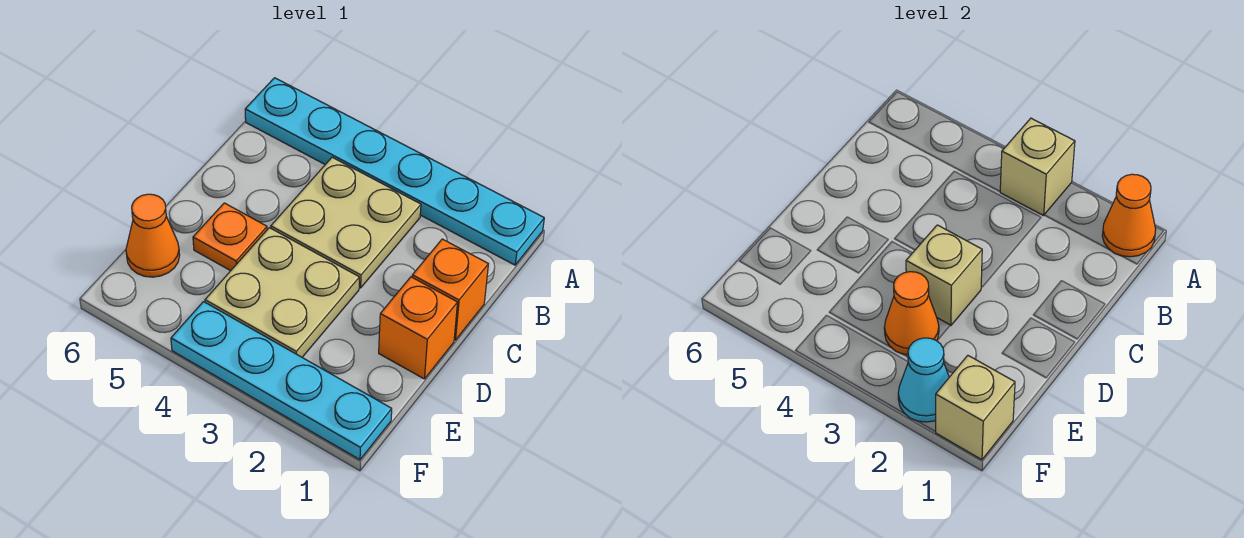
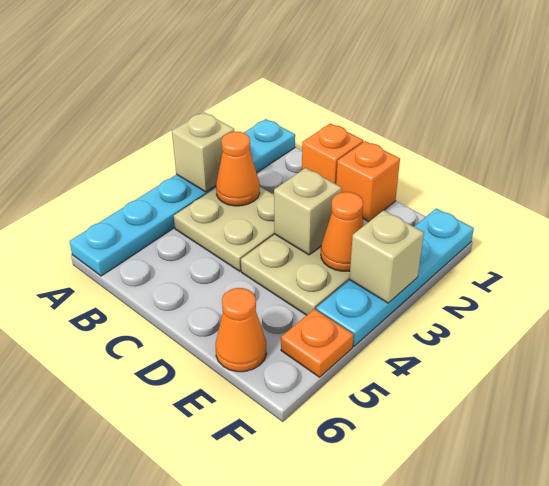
orange 1x1 cone [1102,174,1156,257] -> orange 1x1 cone moved to [216,132,260,206]
orange 1x1 plate [193,203,267,271] -> orange 1x1 plate moved to [281,309,354,377]
tan 1x1 brick [936,356,1015,460] -> tan 1x1 brick moved to [349,210,424,303]
cyan 1x1 cone [898,338,949,422] -> none

